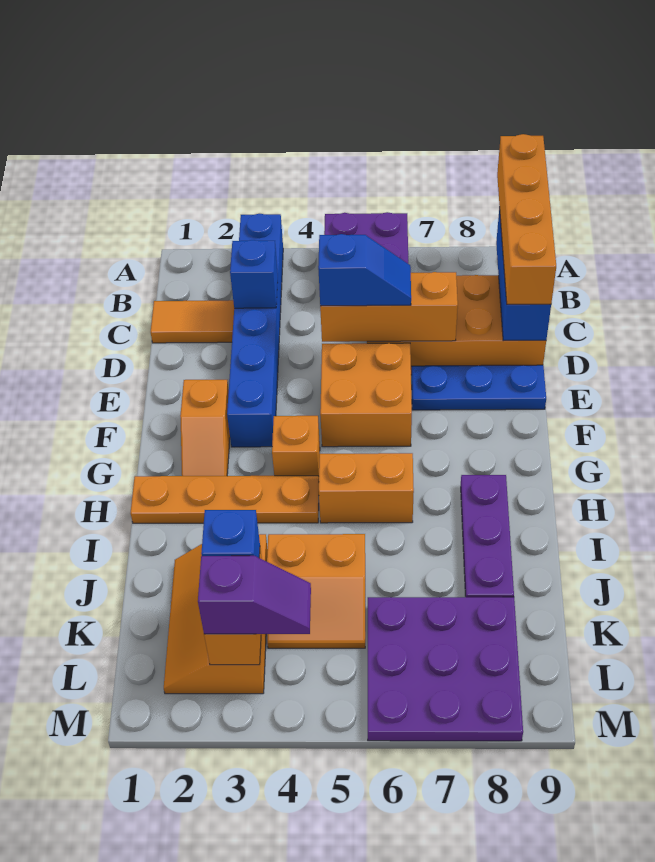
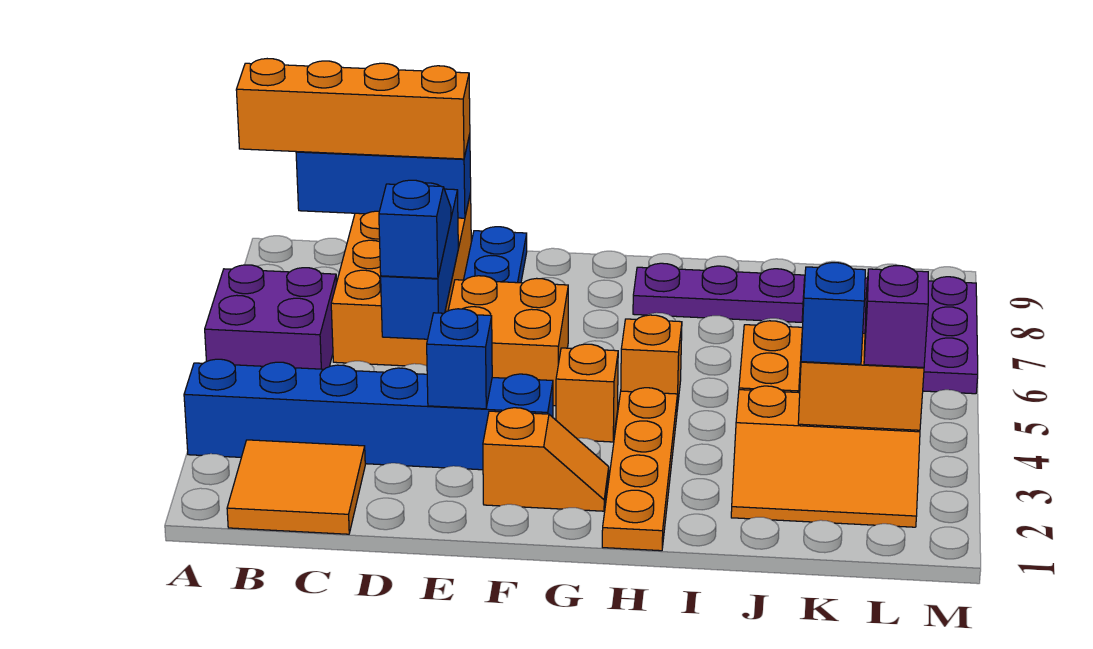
orange 1x2 tile [151,300,234,343] -> orange 2x2 tile [227,440,365,534]
blue 1x1 brick [230,240,278,308] -> blue 1x1 brick moved to [427,309,492,409]
orange 1x3 brick [320,272,458,342] -> blue 1x3 brick [381,183,458,339]
orange 1x2 brick [319,453,414,523] -> orange 1x1 brick [621,315,682,409]

